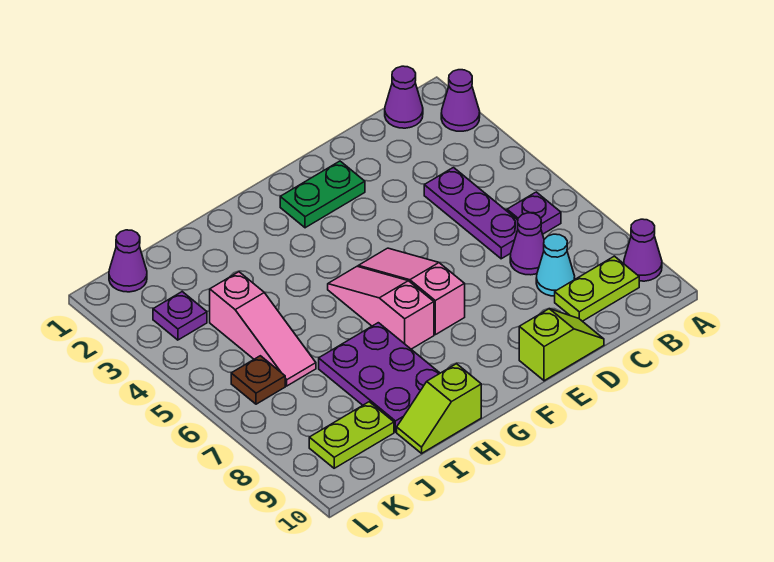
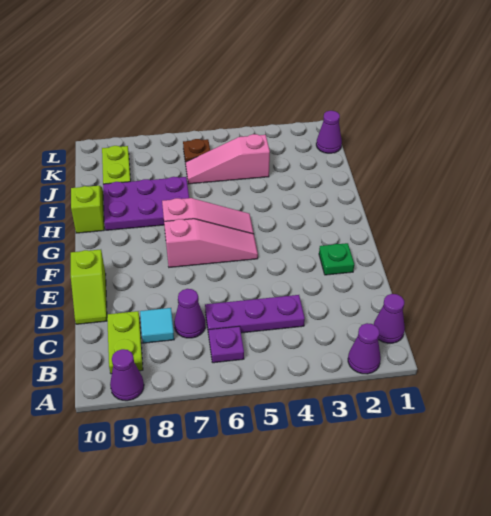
cyan 1x1 cone [536,234,575,296] -> cyan 1x1 tile [140,308,174,343]
green 1x2 plate [280,161,365,228] -> green 1x1 plate [319,243,354,275]
purple 1x1 plate [153,292,207,340] -> none

